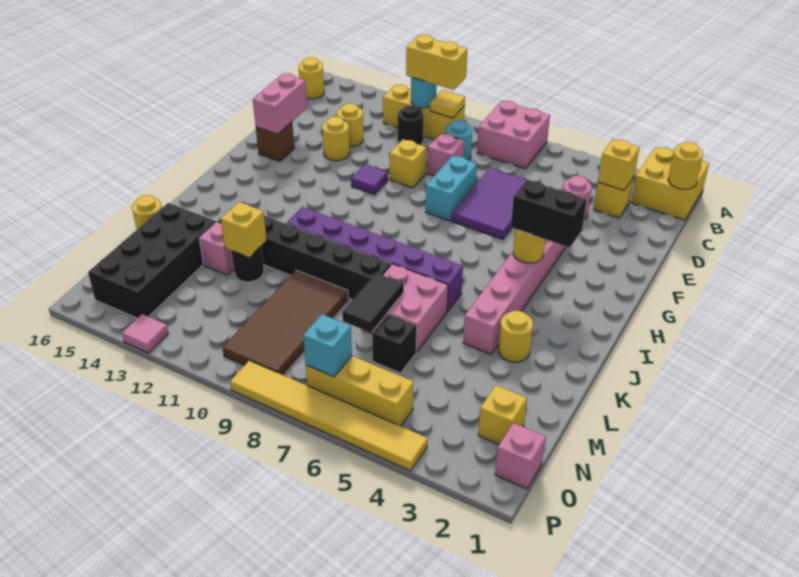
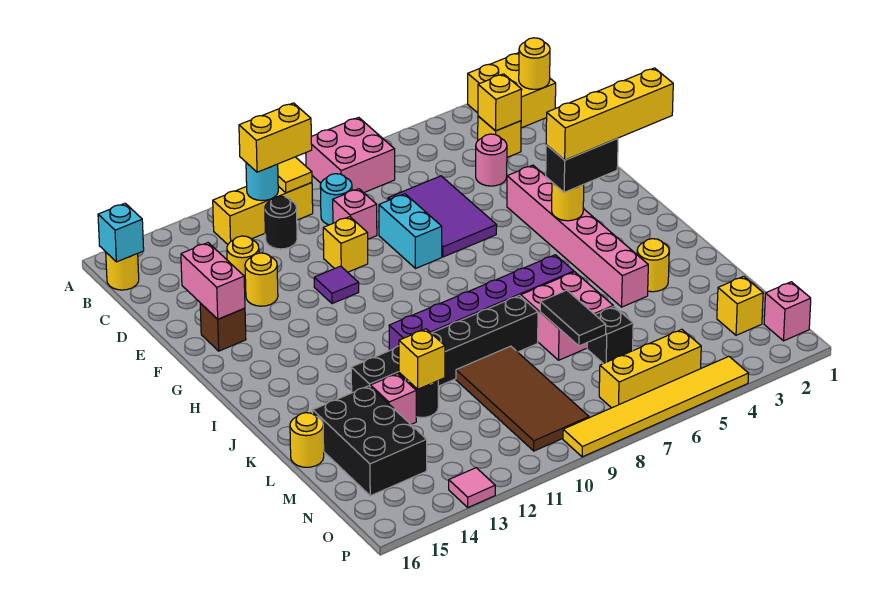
none -> yellow 1x4 brick [546,68,673,160]
black 2x4 brick [88,203,216,318] -> black 2x3 brick [313,386,427,496]
cyan 1x1 brick [303,314,352,377] -> cyan 1x1 brick moved to [98,203,144,262]

